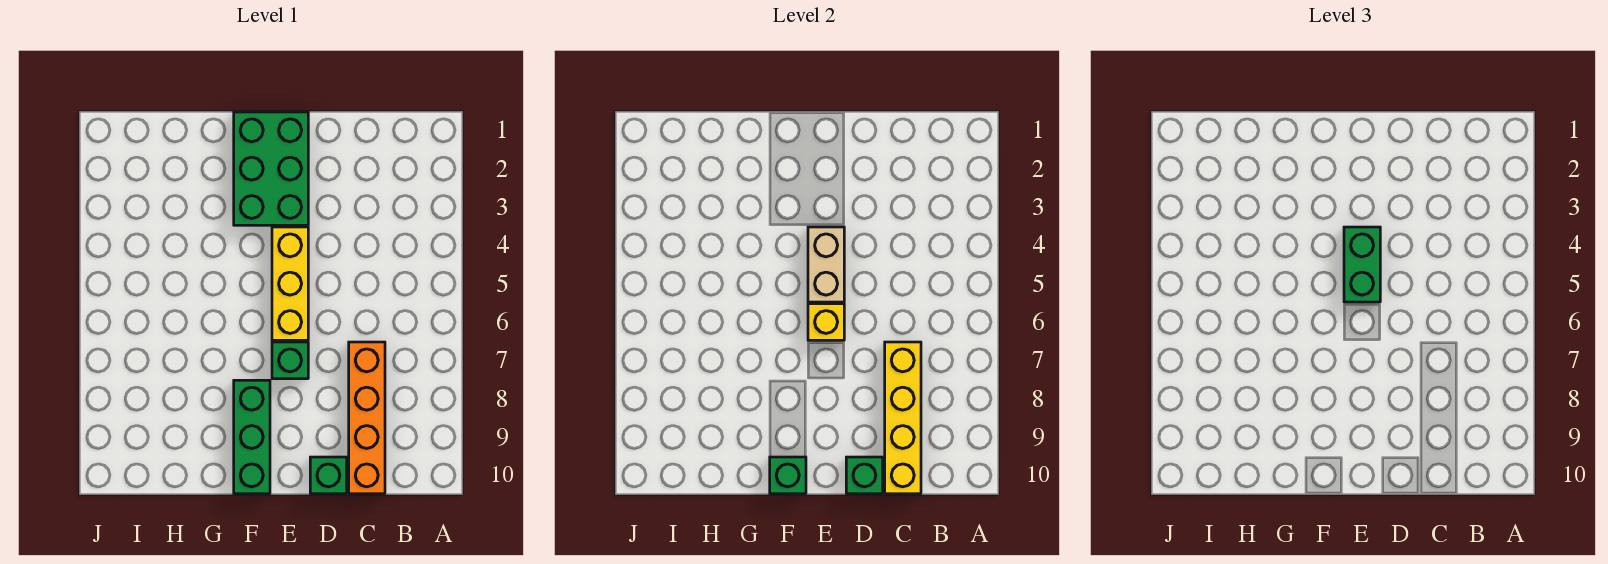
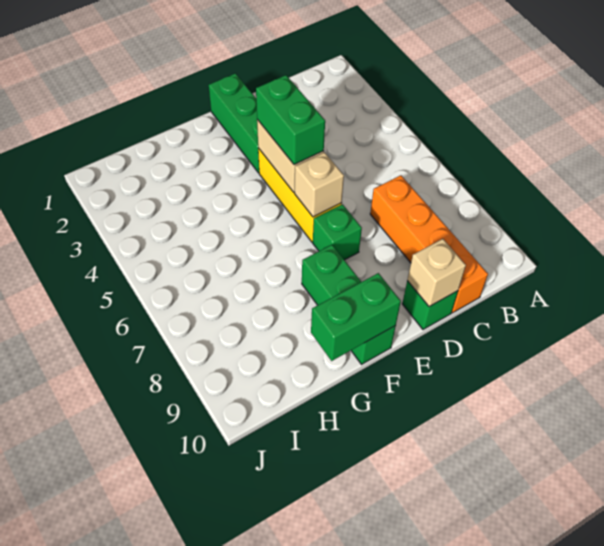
yellow 1x4 brick [885,342,921,494] -> none
green 1x1 brick [846,457,883,494] -> tan 1x1 brick [407,239,466,307]
green 2x3 brick [234,112,308,225] -> green 1x3 brick [209,73,259,173]
yellow 1x1 brick [808,304,844,340] -> tan 1x1 brick [295,152,344,217]
green 1x1 brick [770,457,806,494] -> green 1x2 brick [311,273,401,361]

